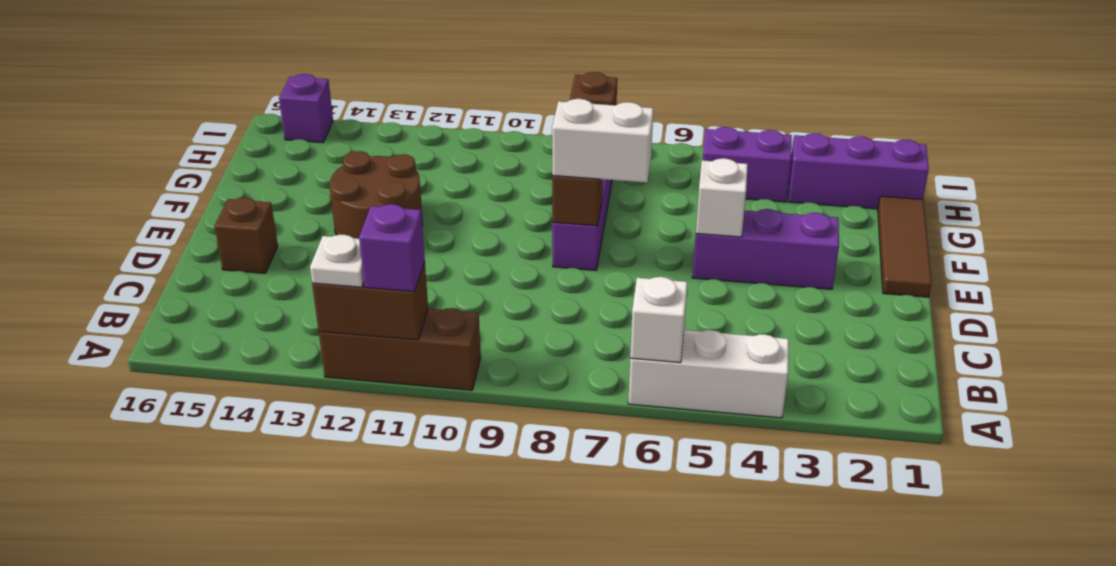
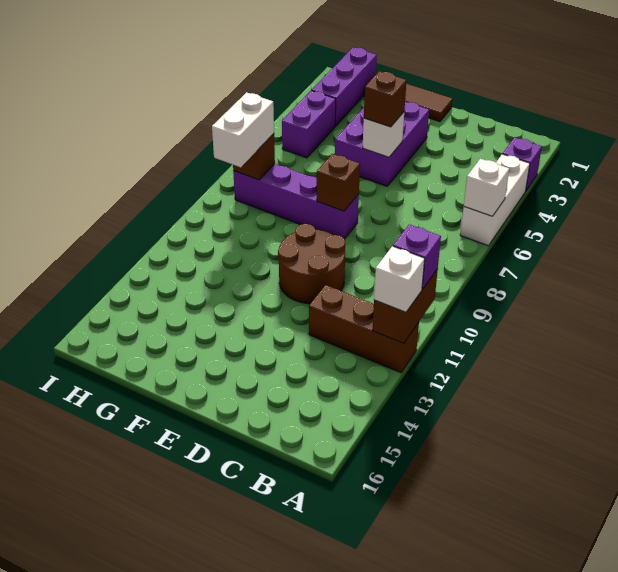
brown 1x3 brick [319,308,481,390] -> brown 1x3 brick turned to [309,285,419,373]
white 1x1 plate [310,235,364,287] -> white 1x1 brick [374,246,425,312]
brown 1x1 brick [215,198,278,273] -> brown 1x1 brick moved to [364,71,406,127]
purple 1x3 brick [692,209,839,289] -> purple 2x3 brick [335,102,429,186]
white 1x2 brick [552,99,653,183] -> white 1x2 brick moved to [212,92,274,167]
brown 2x2 round brick [330,151,423,239] -> brown 2x2 round brick moved to [278,224,345,304]
purple 1x1 brick [279,74,333,143] -> purple 1x1 brick moved to [503,137,542,190]

